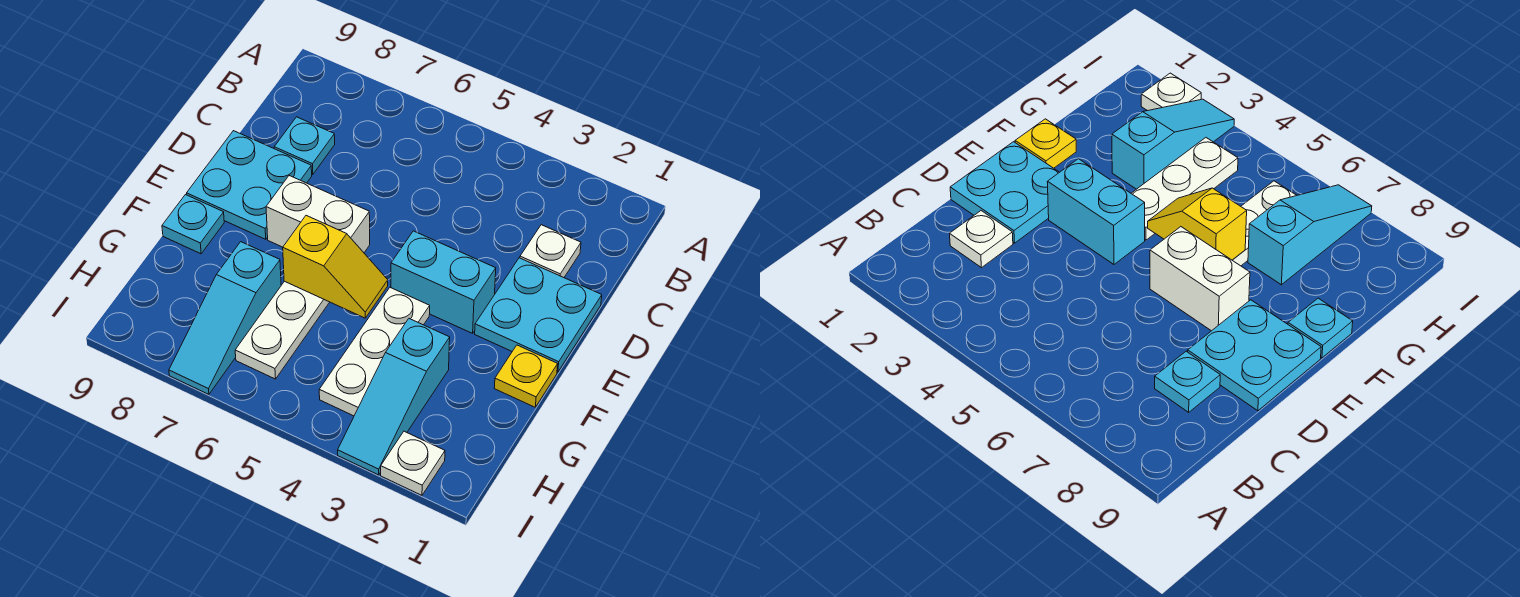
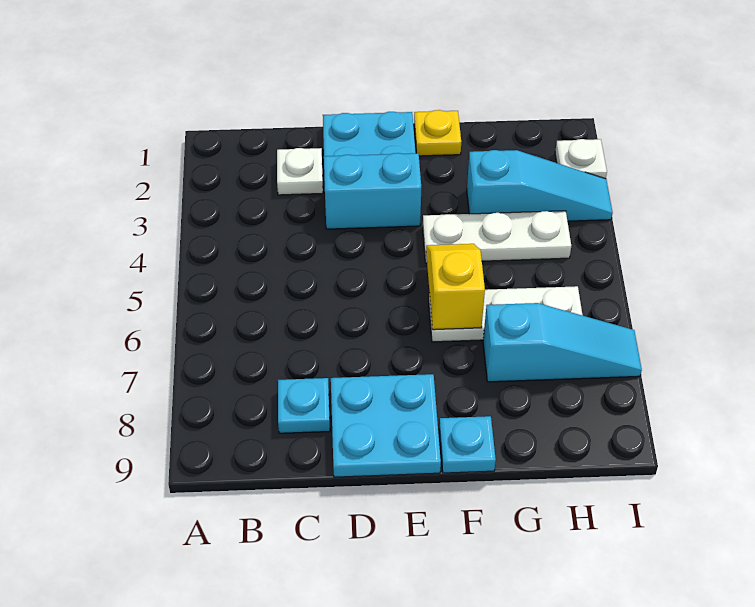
cyan 1x2 brick [391,231,496,333] -> cyan 1x2 brick turned to [324,153,421,229]
white 1x2 brick [266,176,370,252] -> none

